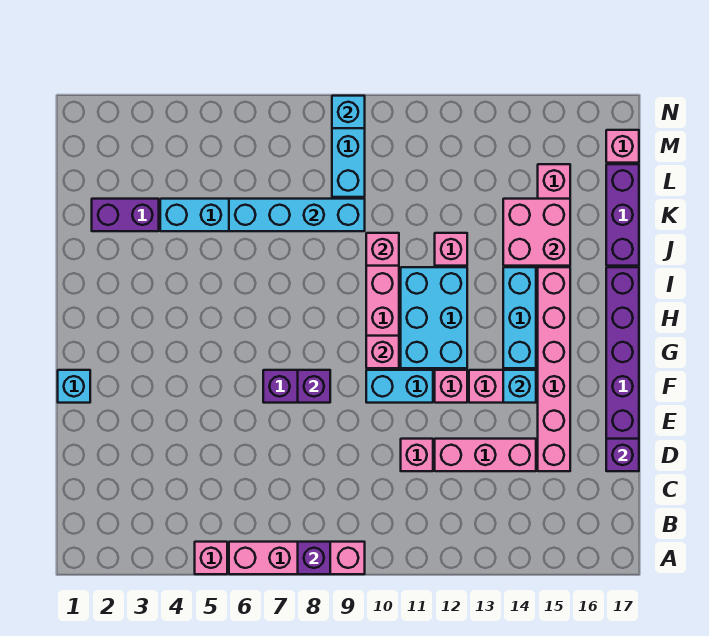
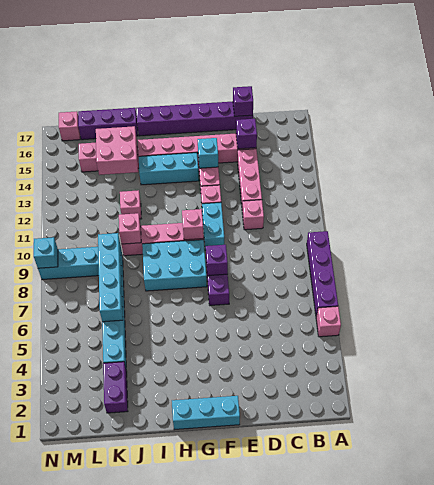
pink 1x4 brick [229,542,365,574] -> purple 1x4 brick [307,231,338,316]
purple 1x1 brick [298,542,330,574] -> purple 1x1 brick moved to [236,119,257,149]
cyan 1x1 brick [58,370,90,403] -> cyan 1x3 brick [172,396,240,430]
cyan 2x3 brick [401,267,467,368] -> cyan 2x3 brick moved to [142,240,207,291]

